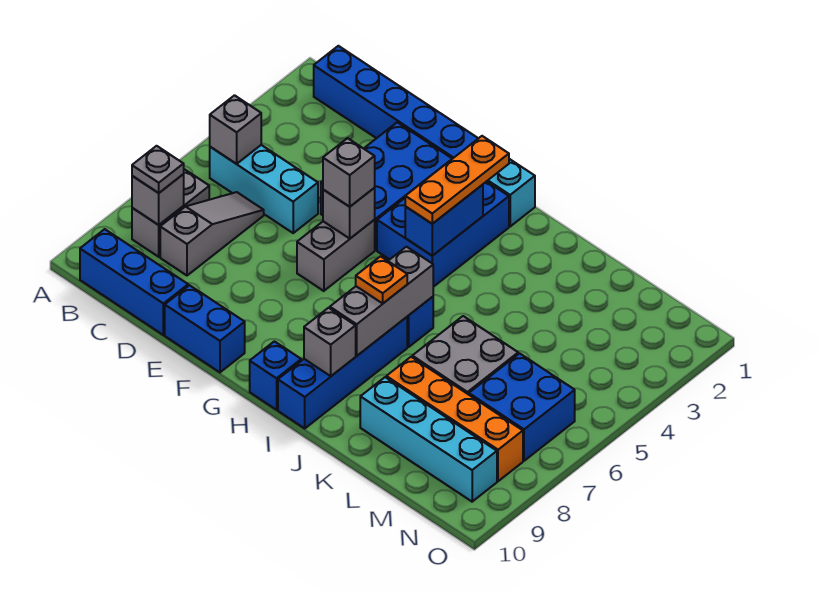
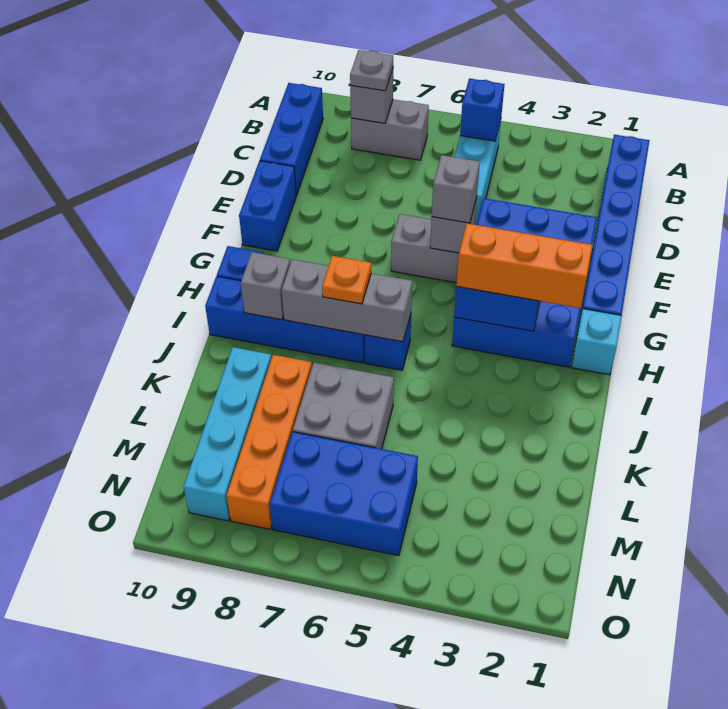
grey 1x1 brick [210,95,261,164] -> blue 1x1 brick [460,78,505,141]
grey 1x3 slope [160,192,264,275] -> none
orange 1x3 plate [405,136,509,224] -> orange 1x3 brick [456,224,593,308]
blue 2x2 brick [469,353,575,461] -> blue 2x3 brick [270,432,418,556]

